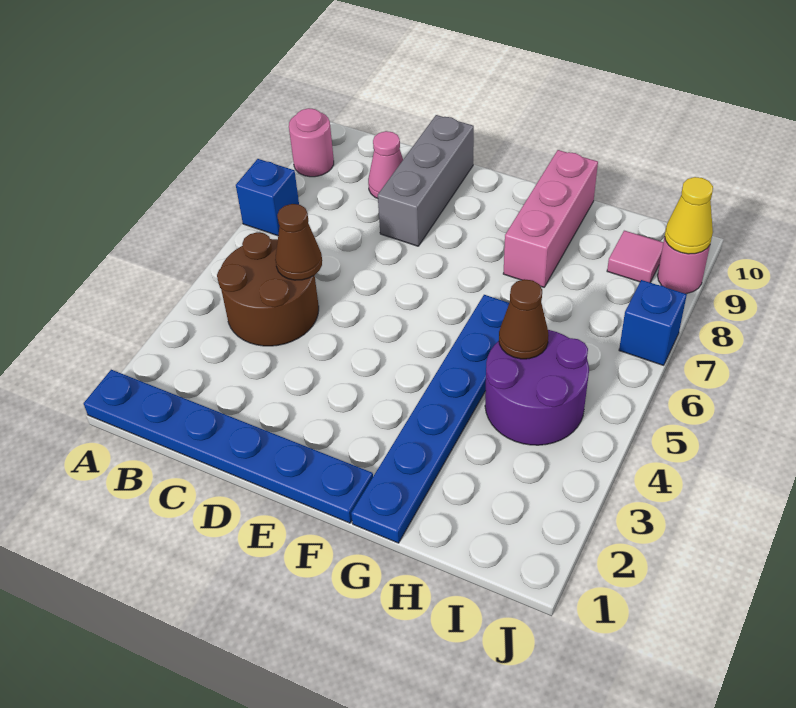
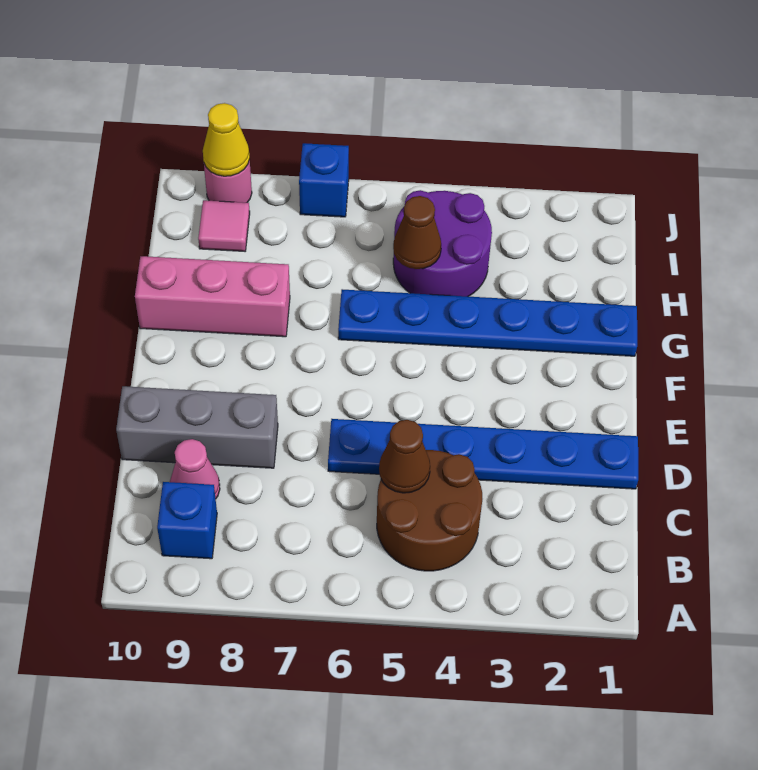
blue 1x6 plate [84,370,373,523] -> blue 1x6 plate turned to [328,419,638,489]
blue 1x1 brick [236,159,299,236] -> blue 1x1 brick moved to [157,482,217,559]
pink 1x1 round brick [289,108,334,177] -> none

